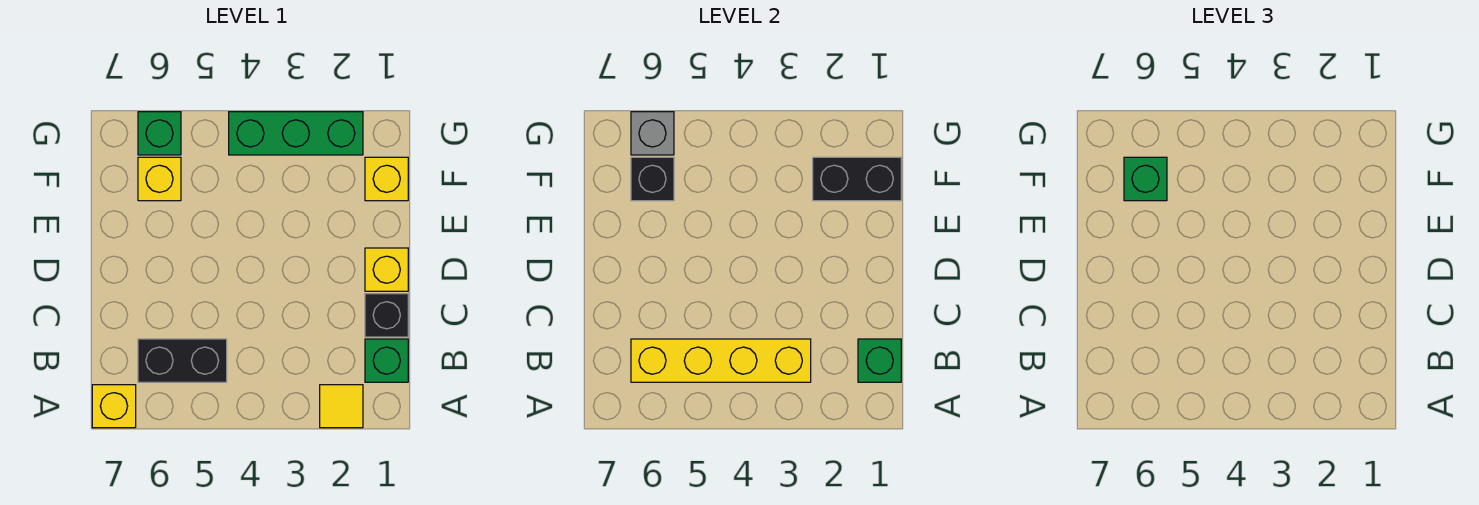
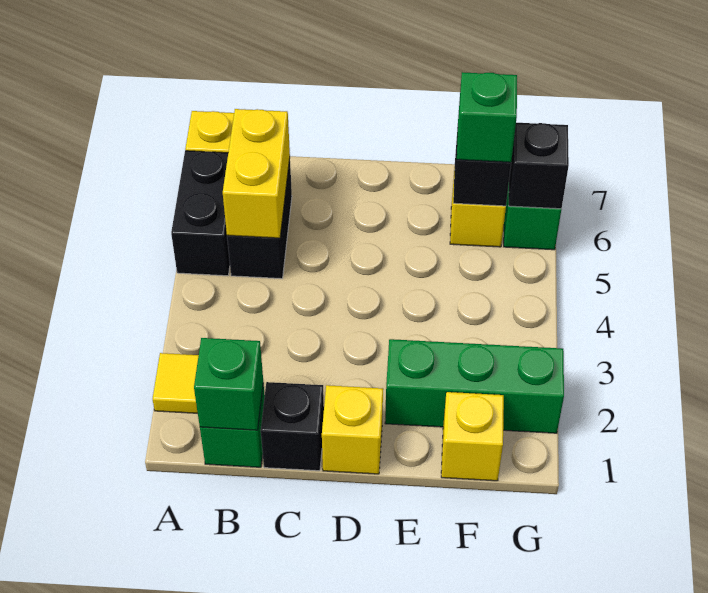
yellow 1x4 brick [631,339,811,382] -> yellow 1x2 brick [223,109,290,238]
black 1x2 brick [813,157,901,201] -> black 1x2 brick moved to [171,151,230,276]
green 1x3 brick [229,112,363,155] -> green 1x3 brick turned to [385,339,564,433]
grey 1x1 brick [631,112,674,155] -> black 1x1 brick [509,123,569,209]

